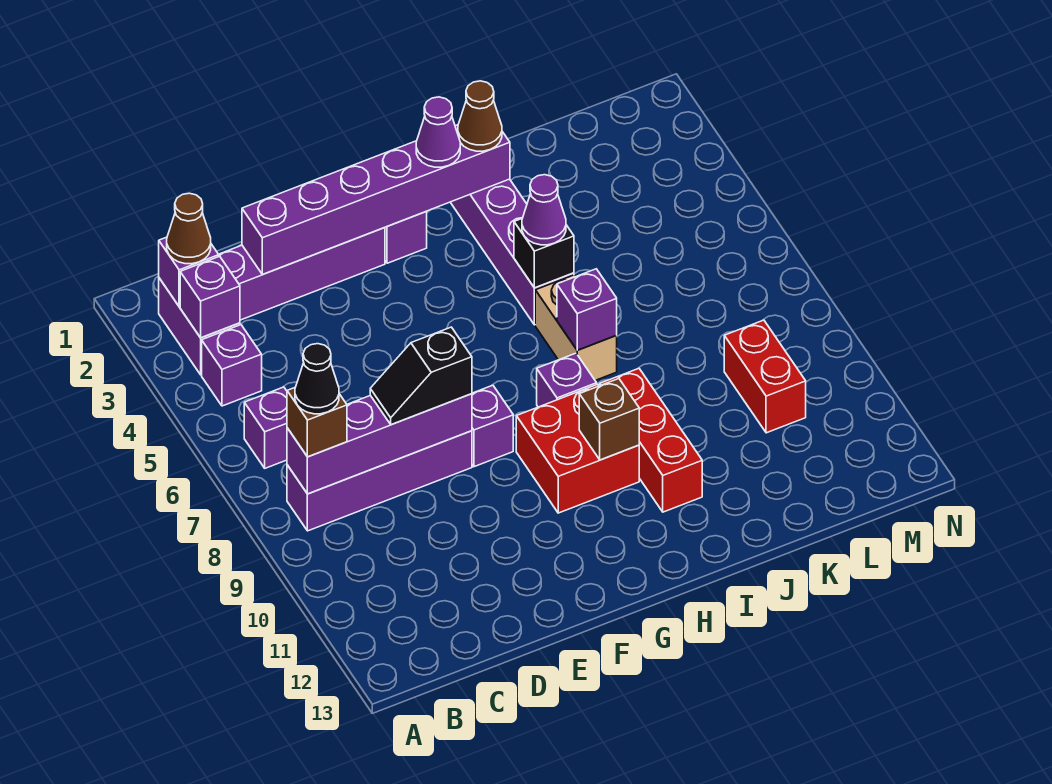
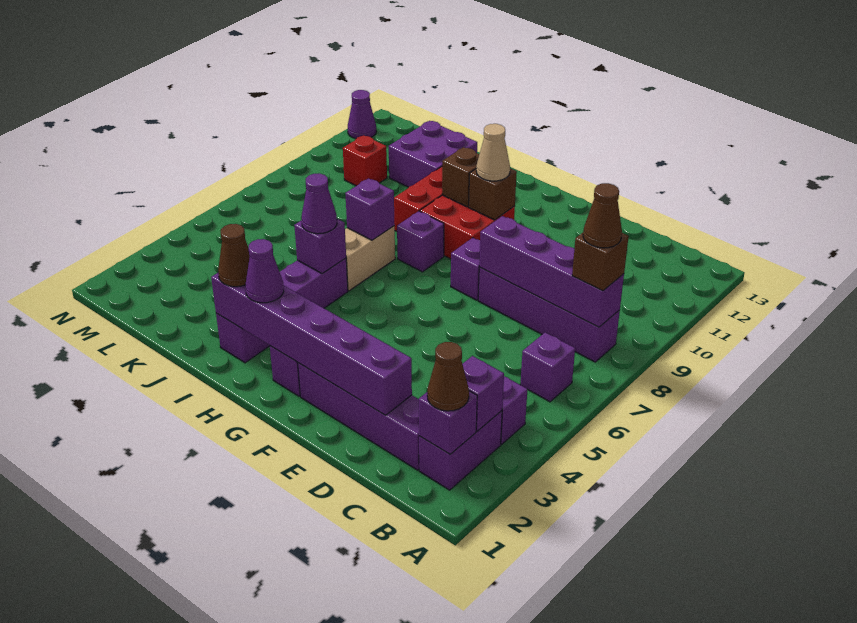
black 1x1 cone [295,344,339,414] -> brown 1x1 cone [583,183,622,248]
black 1x2 slope [370,327,472,424] -> none
none -> brown 1x1 brick [469,168,517,220]
none -> tan 1x1 cone [476,124,510,181]
black 1x1 brick [514,219,574,288] -> purple 1x1 brick [294,219,346,274]
none -> purple 2x2 brick [389,121,477,187]
red 1x2 brick [724,320,806,433] -> red 1x1 brick [343,135,387,186]
none -> purple 1x1 cone [348,90,376,139]

